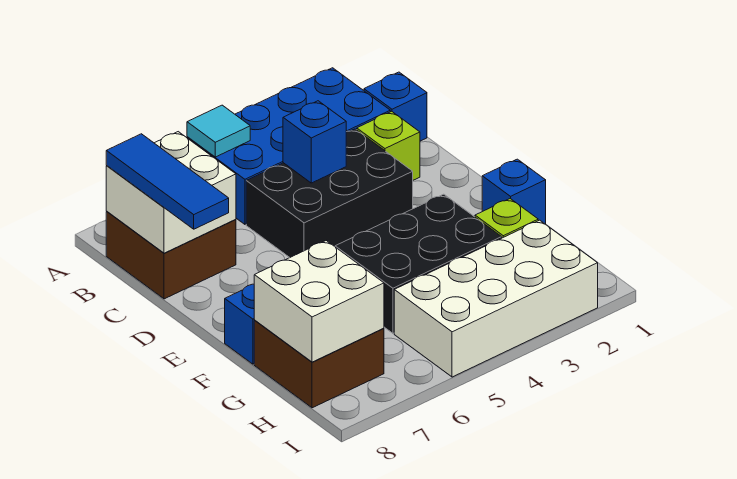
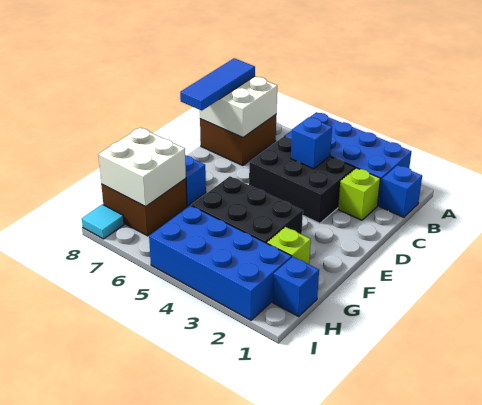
cyan 1x1 tile [187,105,250,157] -> cyan 1x1 tile moved to [82,204,124,239]
blue 1x1 brick [482,159,546,224] -> blue 1x1 brick moved to [273,257,319,316]
white 2x4 brick [394,220,598,377] -> blue 2x4 brick [149,205,292,320]

